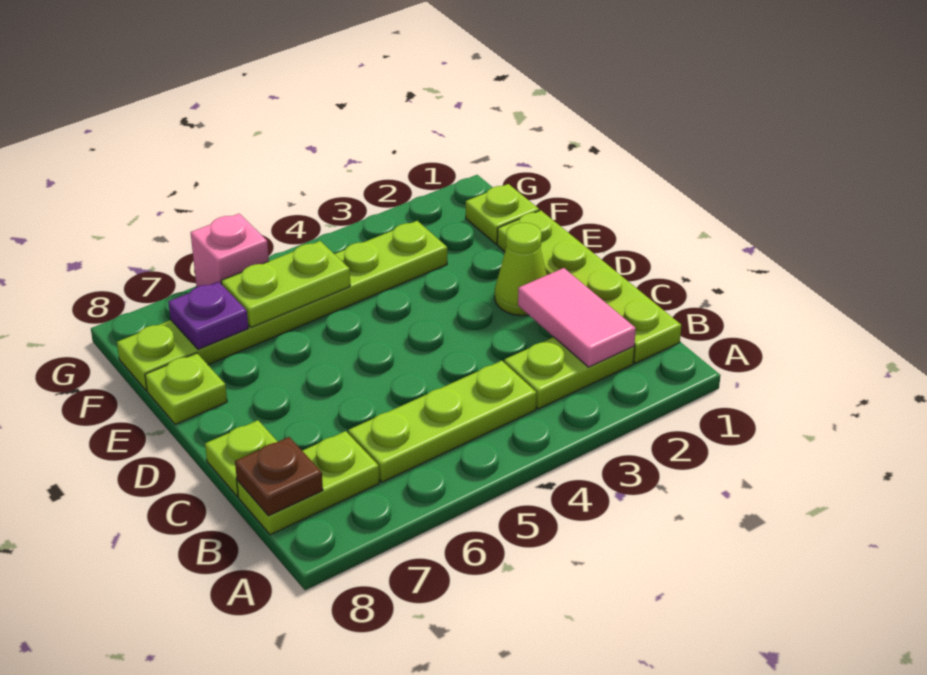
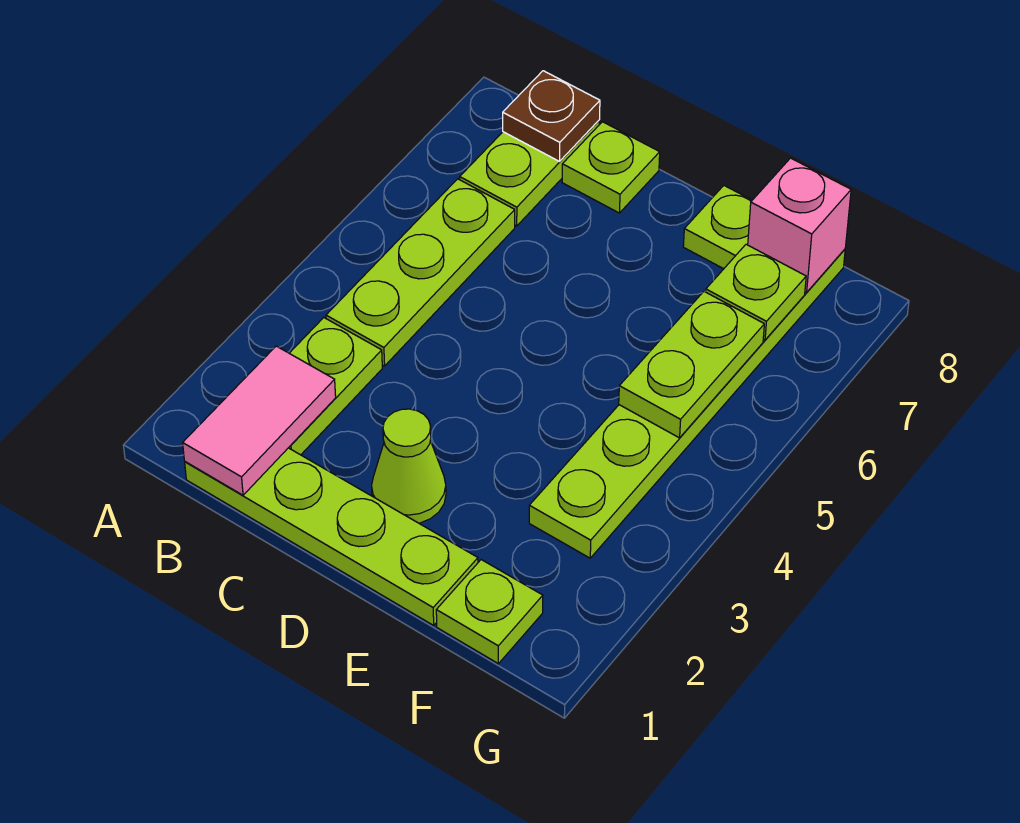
pink 1x2 tile [518,268,636,367] -> pink 1x2 tile turned to [183,346,336,495]
purple 1x1 plate [168,282,248,349] -> lime 1x1 plate [706,244,806,340]
pink 1x1 brick [191,214,269,287] -> pink 1x1 brick moved to [748,158,851,293]

